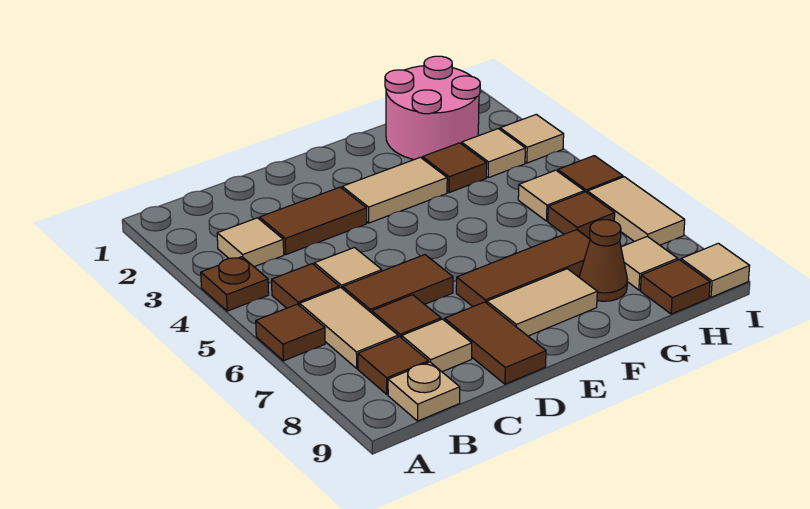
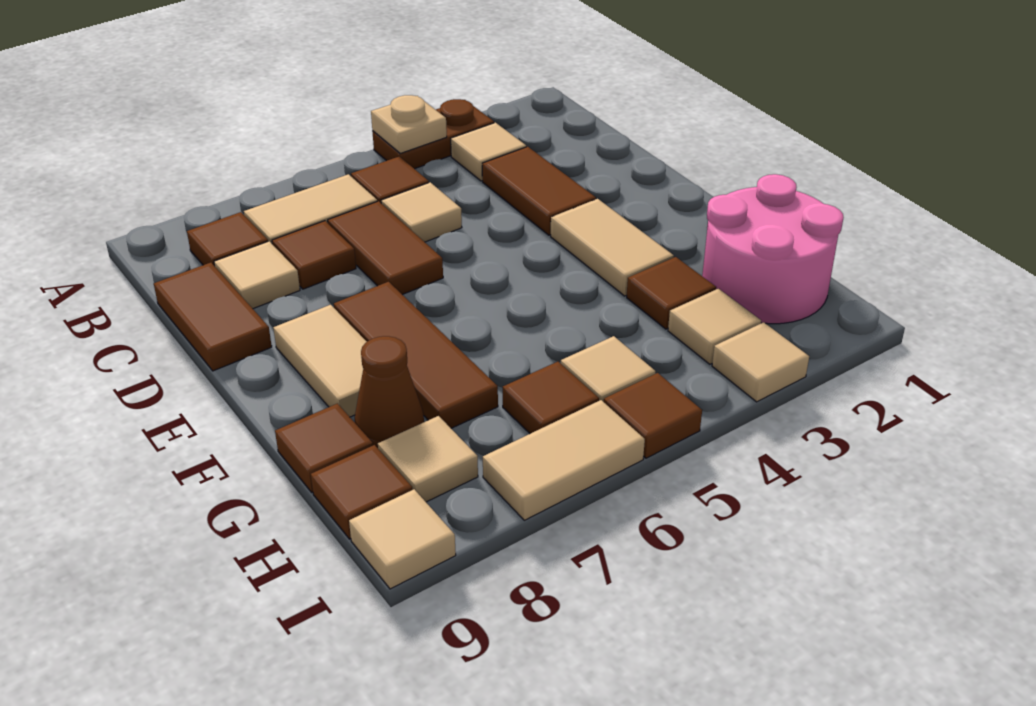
brown 1x1 plate [201,257,269,311] -> brown 1x2 plate [372,99,494,169]
brown 1x1 tile [256,304,325,361] -> brown 1x1 tile moved to [275,404,373,492]
tan 1x1 plate [388,362,460,421] -> tan 1x1 plate moved to [371,95,447,153]
brown 1x2 tile [445,302,546,384] -> brown 1x2 tile turned to [154,263,272,371]

